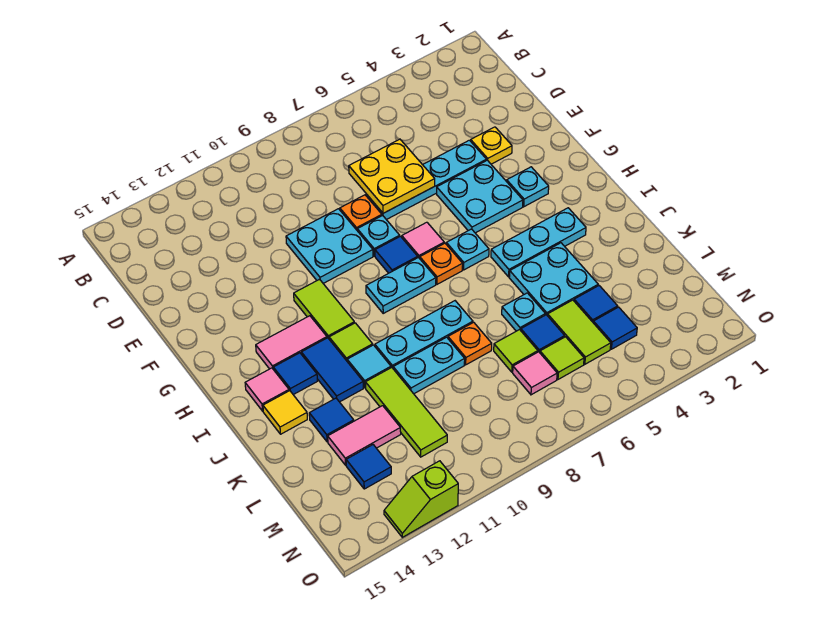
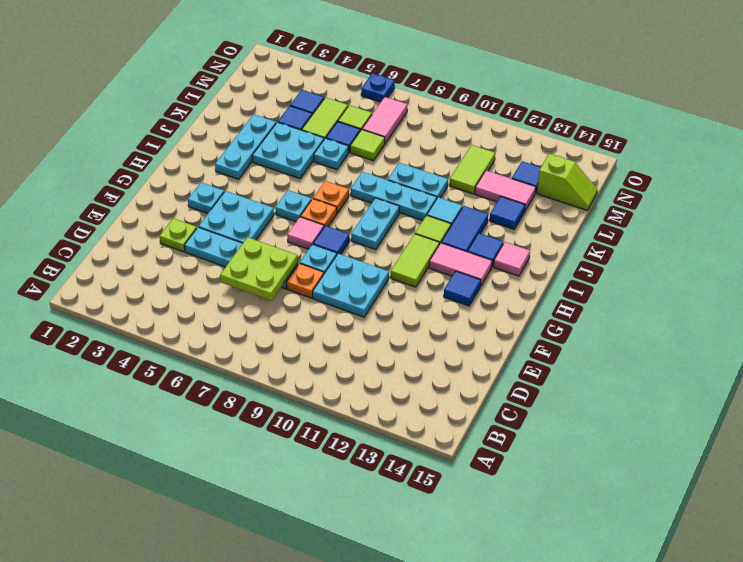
yellow 2x2 plate [349,139,435,213] -> lime 2x2 plate [220,237,298,301]
yellow 1x1 plate [471,127,512,164] -> lime 1x1 plate [159,218,197,252]
none -> blue 1x1 tile [444,271,481,306]
cyan 1x2 plate [366,258,436,313] -> cyan 1x2 plate turned to [351,198,399,249]
cyan 1x3 plate [491,208,586,277] -> cyan 1x3 plate turned to [215,114,276,179]
yellow 1x1 tile [263,391,307,434] -> none
orange 1x1 plate [448,322,492,365] -> orange 1x1 plate moved to [313,181,349,213]
lime 1x3 tile [365,368,447,457] -> lime 1x2 tile [450,145,495,194]
pink 1x1 tile [513,352,557,395] -> pink 1x2 tile [362,97,407,143]
none -> blue 1x1 plate [361,73,395,102]
lime 1x2 slope [384,461,458,537] -> lime 1x2 slope moved to [537,154,598,210]

